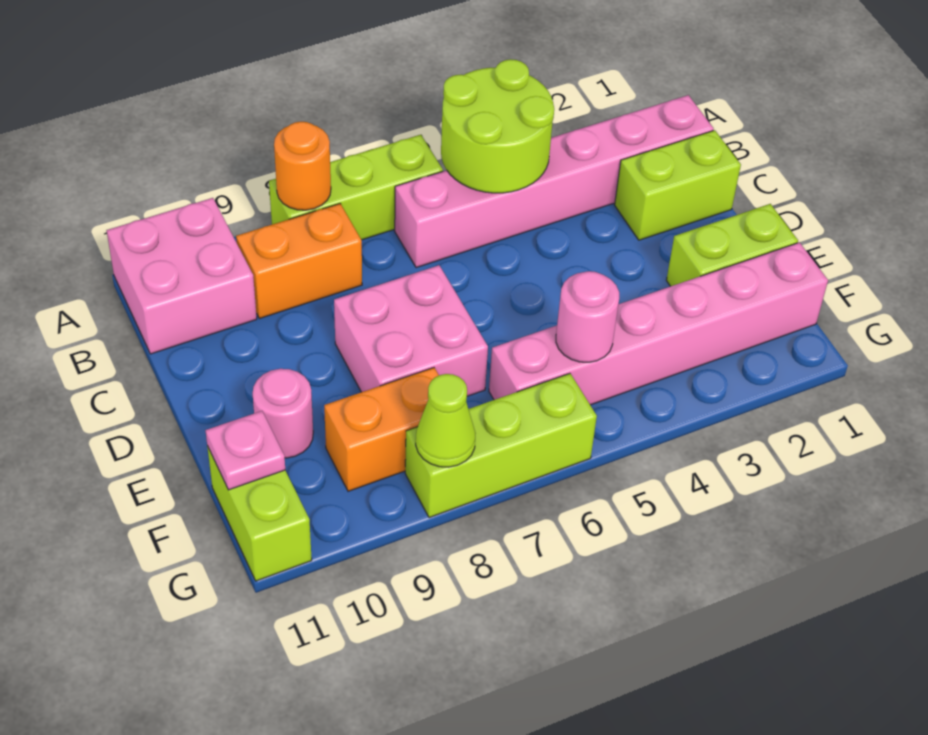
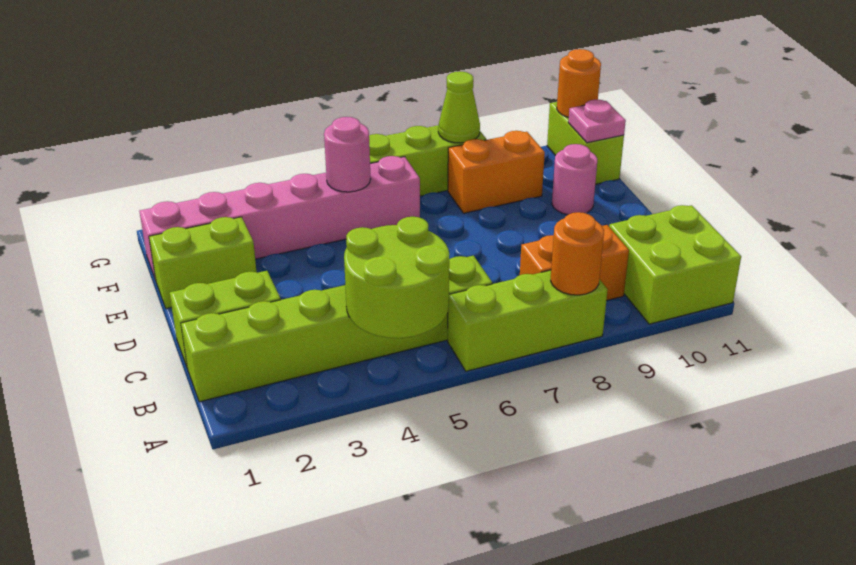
pink 2x2 brick [106,198,257,354] -> lime 2x2 brick [609,205,741,324]
pink 1x6 brick [395,95,714,268] -> lime 1x6 brick [181,256,492,402]
pink 2x2 brick [334,265,488,396] -> none
none -> orange 1x1 round brick [557,49,601,117]

